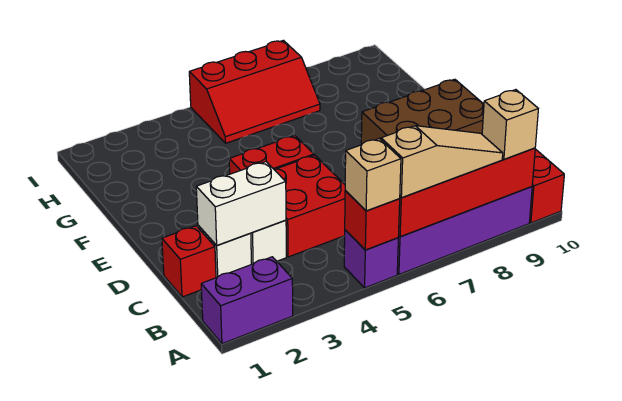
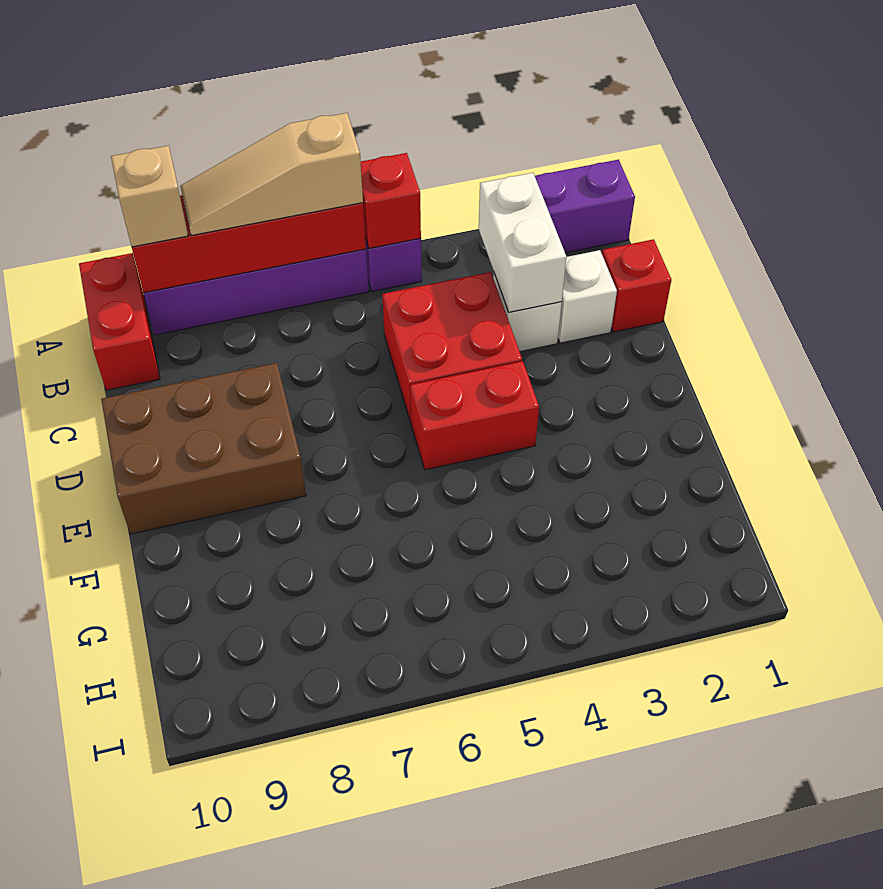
tan 1x1 brick [345,139,401,211] -> none
white 1x2 brick [196,162,286,245] -> white 1x2 brick turned to [479,173,566,312]
red 2x3 slope [189,40,320,143] -> none

